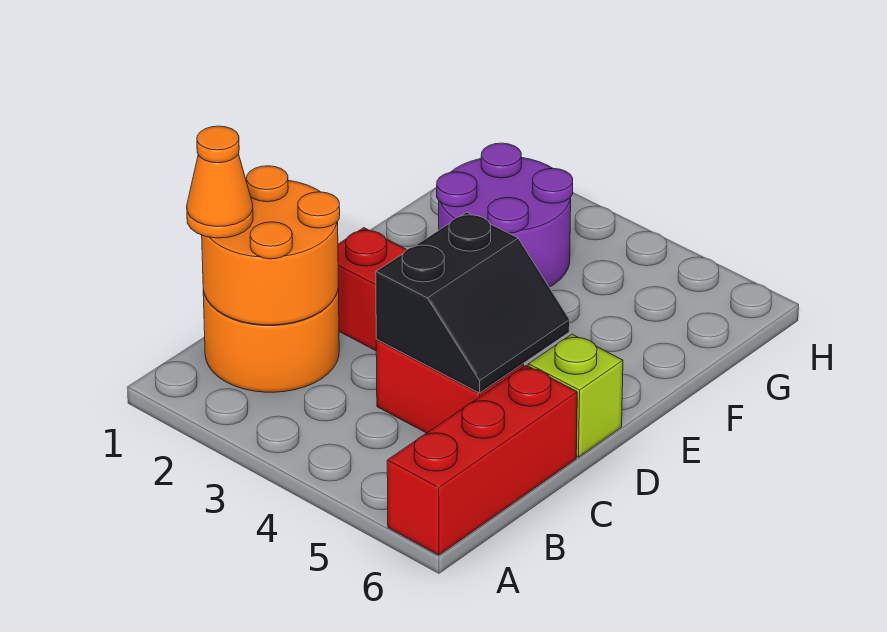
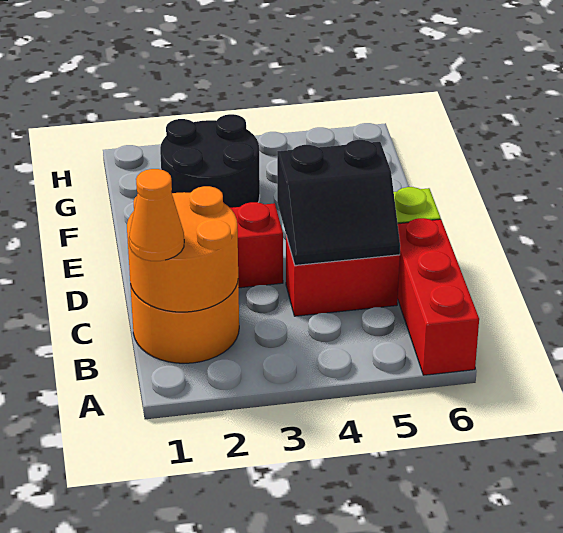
black 2x2 slope [376,212,570,393] -> black 2x2 slope turned to [277,140,400,265]
purple 2x2 round brick [437,143,573,287] -> black 2x2 round brick [160,114,260,208]

